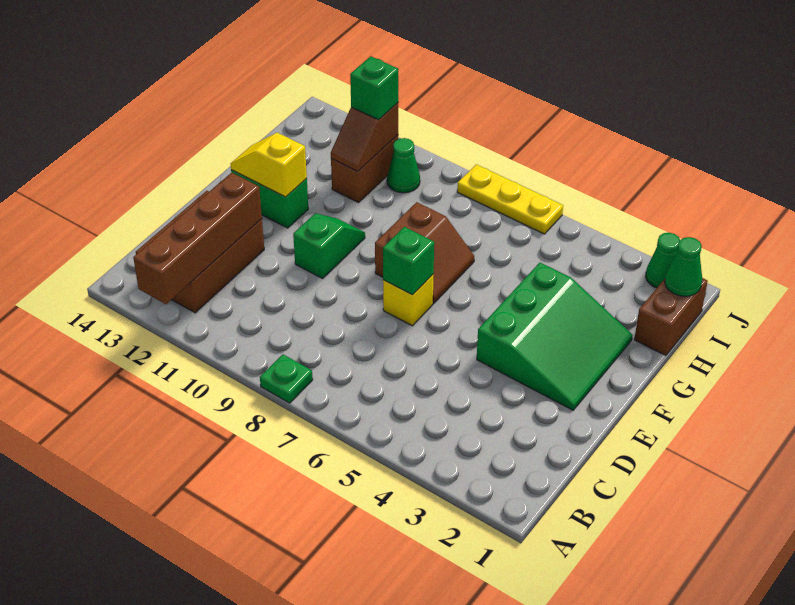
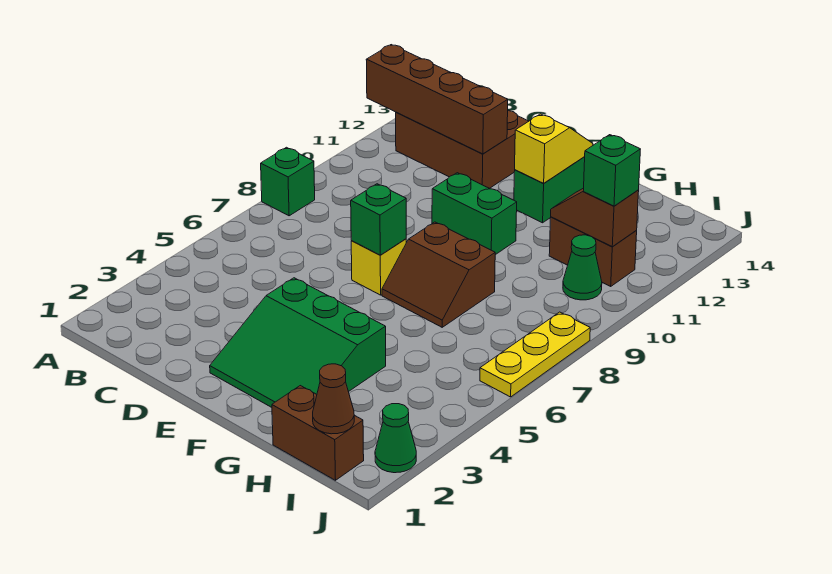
green 1x1 plate [260,355,313,403] -> green 1x1 brick [261,147,315,216]
green 1x2 slope [293,213,365,279] -> green 1x2 brick [432,173,517,255]
green 1x1 cone [665,237,702,296] -> brown 1x1 cone [313,364,354,434]

